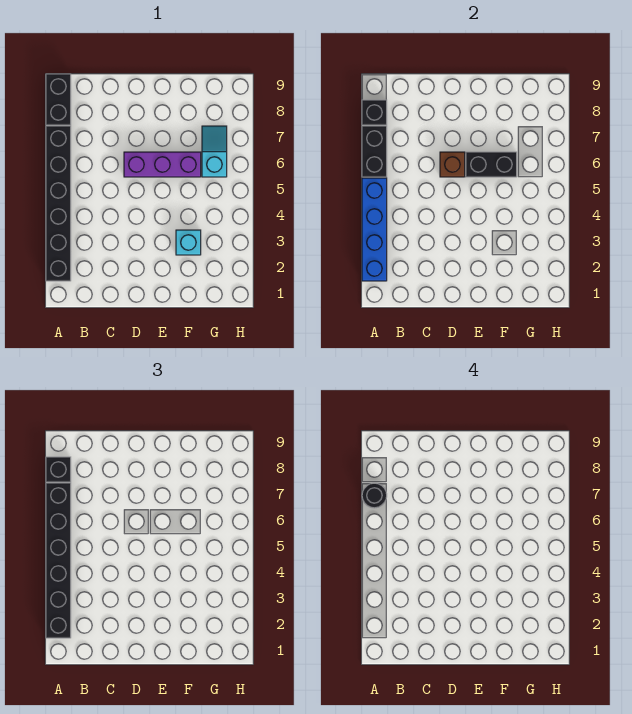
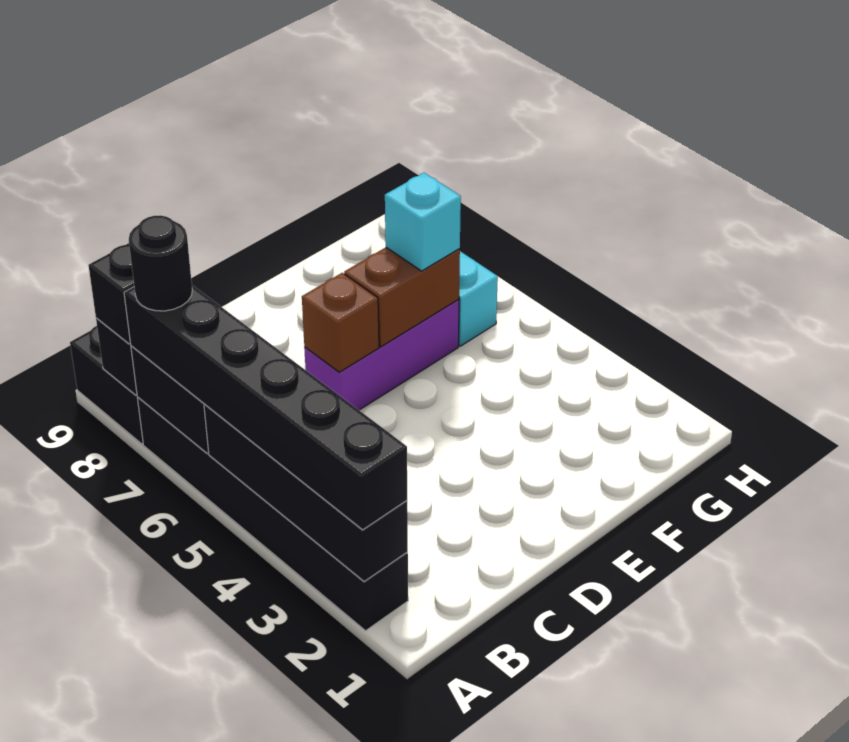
blue 1x4 brick [362,178,387,281] -> black 1x4 brick [204,404,408,582]
black 1x2 brick [466,152,517,177] -> brown 1x2 brick [344,247,460,347]
cyan 1x1 brick [176,230,201,255] -> cyan 1x1 brick moved to [385,173,461,271]

